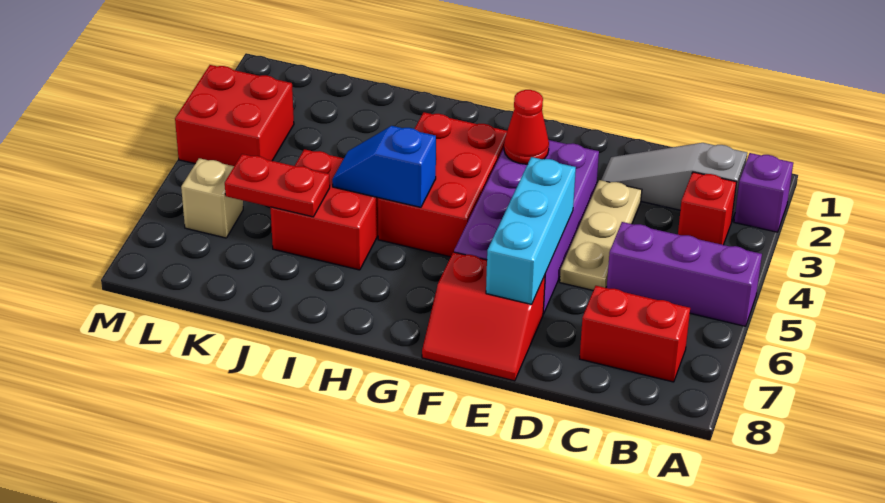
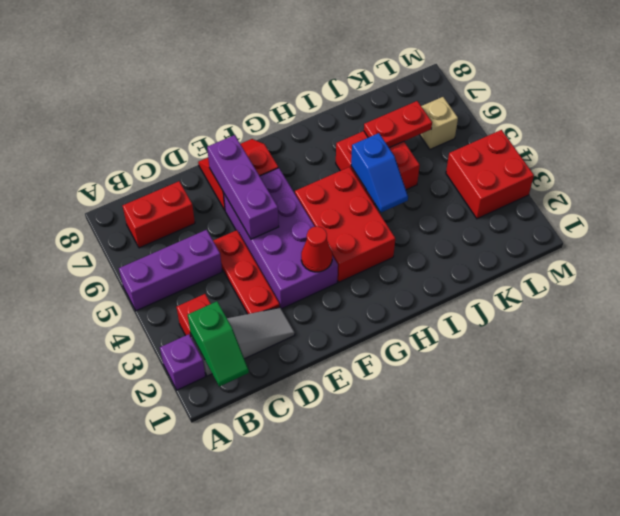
none -> green 1x2 slope [188,301,249,387]
tan 1x3 plate [560,180,642,291] -> red 1x3 plate [213,230,280,314]
cyan 1x3 brick [486,157,576,304] -> purple 1x3 brick [207,135,279,239]
blue 1x2 slope [332,126,436,207] -> blue 1x2 slope turned to [351,133,408,212]

